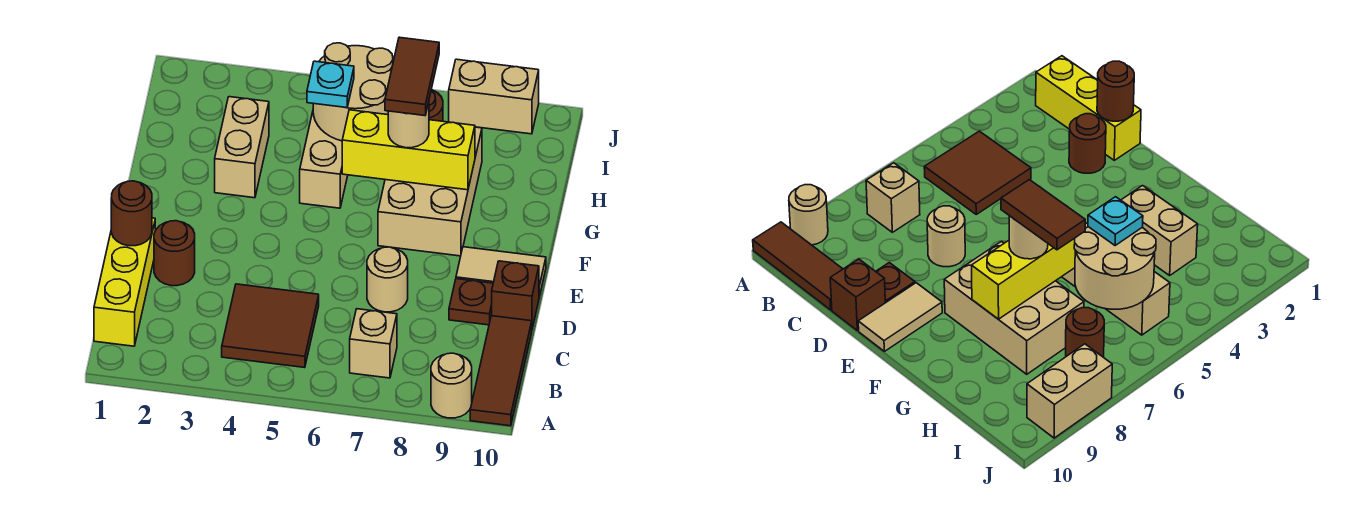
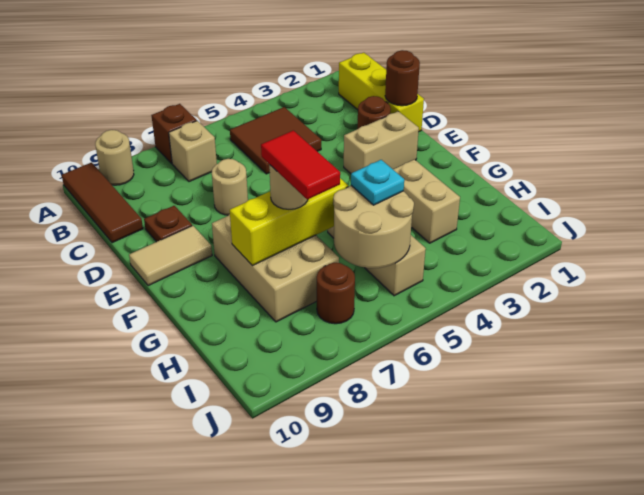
brown 1x1 brick [492,261,539,329] -> brown 1x1 brick moved to [151,104,197,163]
brown 1x2 tile [385,37,439,116] -> red 1x2 tile [261,130,340,200]
tan 1x2 brick [449,59,539,134] -> tan 1x2 brick moved to [344,111,419,174]

